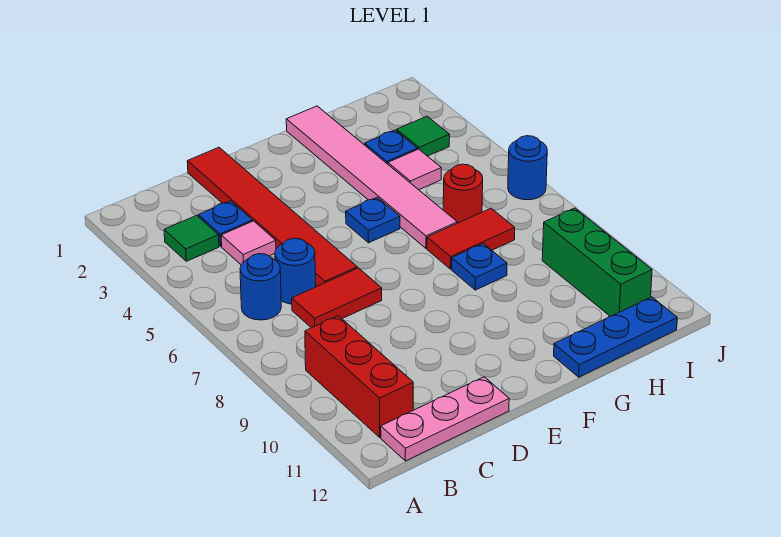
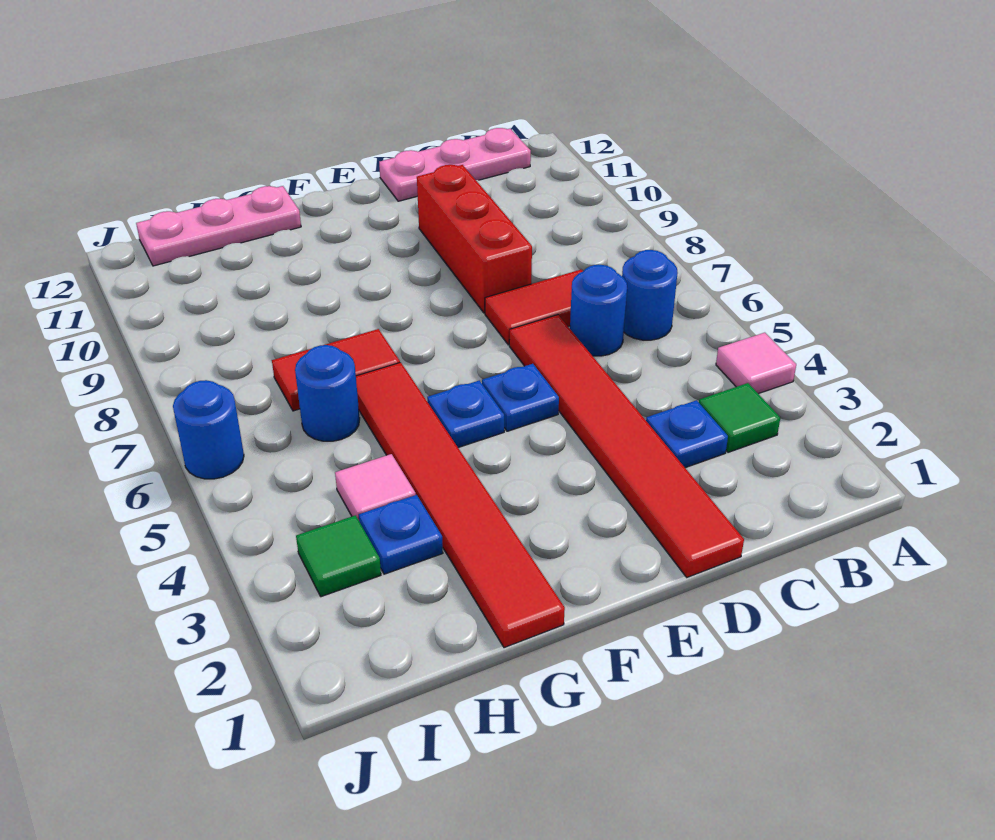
red 1x3 brick [305,316,413,437] -> red 1x3 brick moved to [417,165,532,313]
pink 1x1 tile [221,221,276,264] -> pink 1x1 tile moved to [716,333,796,394]
pink 1x6 tile [286,106,457,248] -> red 1x6 tile [356,362,565,648]
blue 1x1 plate [452,244,507,290] -> blue 1x1 plate moved to [482,364,559,431]
blue 1x3 plate [554,297,677,377] -> pink 1x3 plate [136,186,301,266]
red 1x1 round brick [443,164,483,223] -> blue 1x1 round brick [295,345,360,441]
green 1x3 brick [542,208,652,316] -> none

